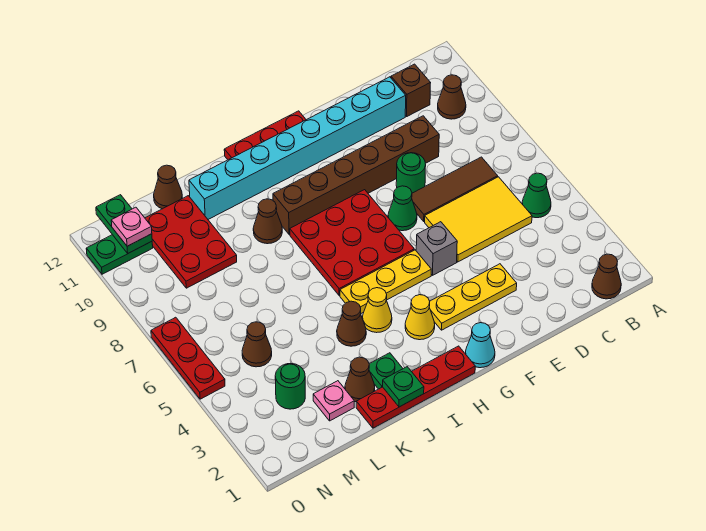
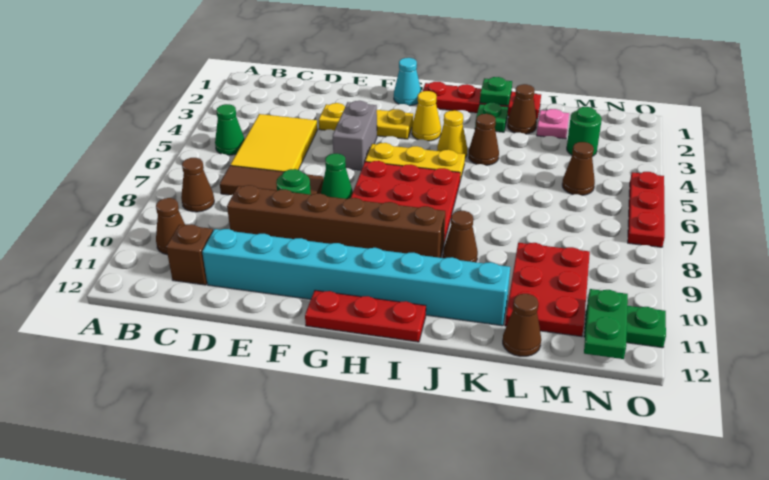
brown 1x1 cone [592,254,621,299] -> brown 1x1 cone moved to [181,158,214,212]
yellow 2x3 tile [425,177,532,262] -> yellow 2x3 tile turned to [230,114,317,172]
grey 1x1 brick [416,222,457,275] -> grey 1x2 brick [332,101,377,171]
pink 1x1 plate [111,207,152,246] -> none

